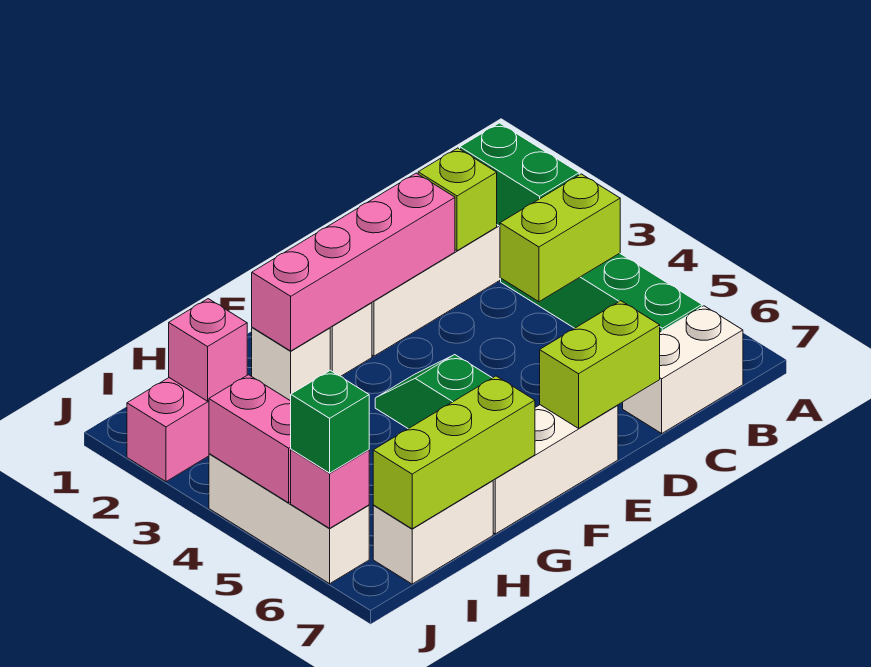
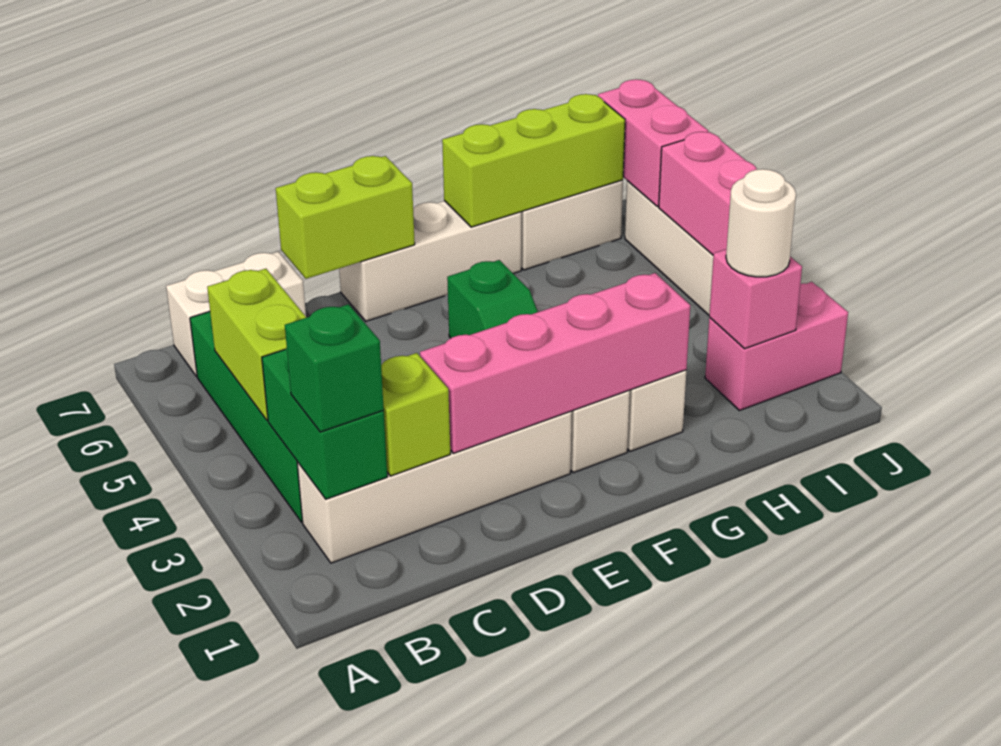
lime 1x2 brick [500,174,620,302] -> lime 1x2 brick turned to [207,269,307,420]
none -> white 1x1 round brick [726,169,796,277]
pink 1x1 brick [291,449,369,528] -> pink 1x2 brick [598,79,708,207]
green 1x1 brick [291,370,369,473] -> green 1x1 brick moved to [285,304,384,432]

